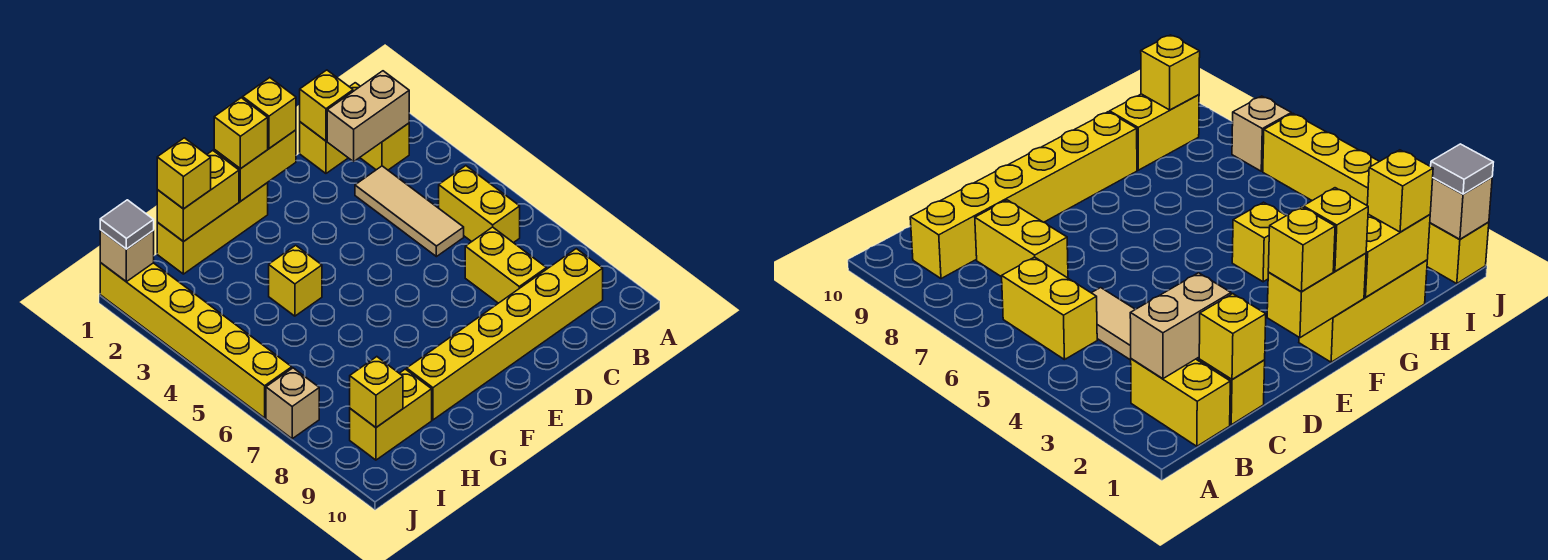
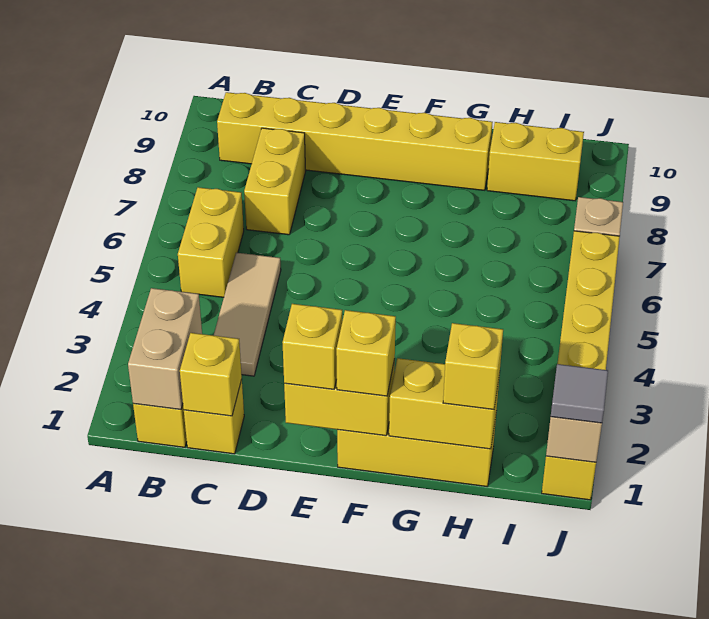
tan 1x2 brick [327,71,409,162] -> tan 1x2 brick turned to [128,288,202,409]
yellow 1x1 brick [269,245,322,316] -> none
yellow 1x1 brick [350,357,403,427] -> none

